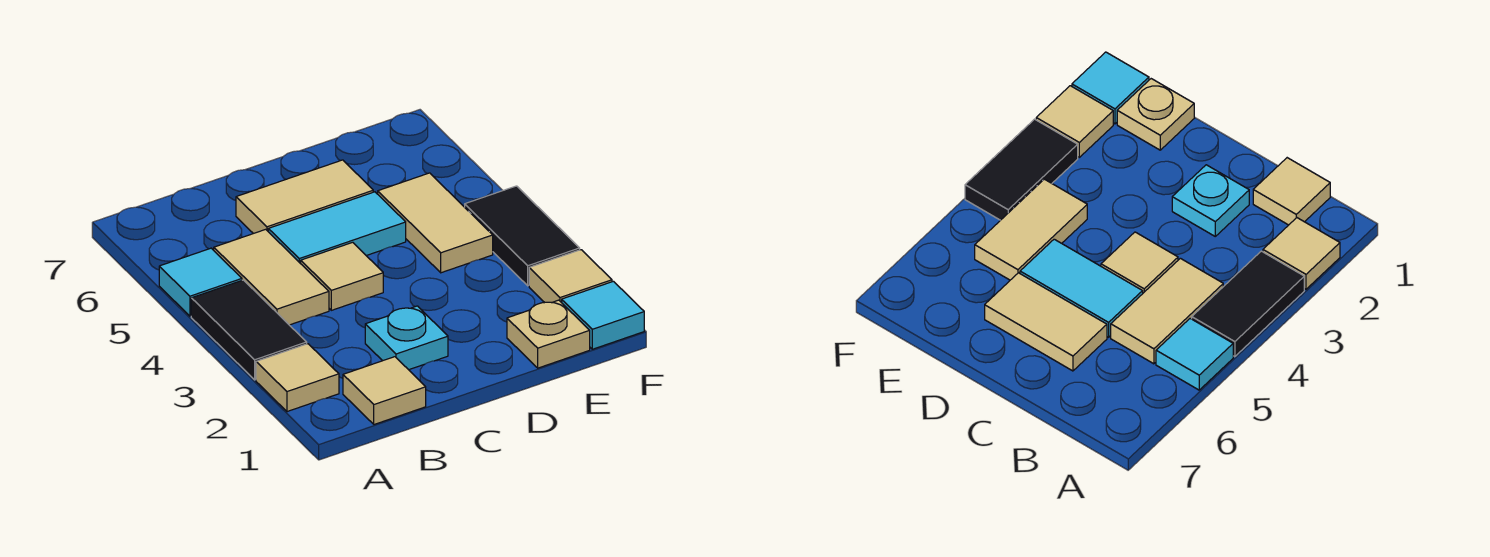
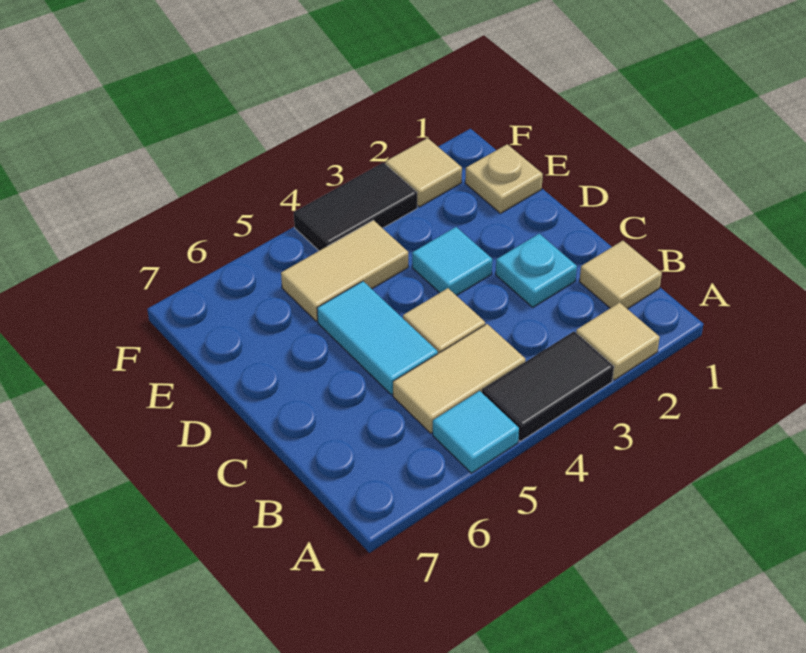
tan 1x2 tile [236,160,373,234] -> none
cyan 1x1 tile [562,281,644,349] -> cyan 1x1 tile moved to [412,227,492,296]

